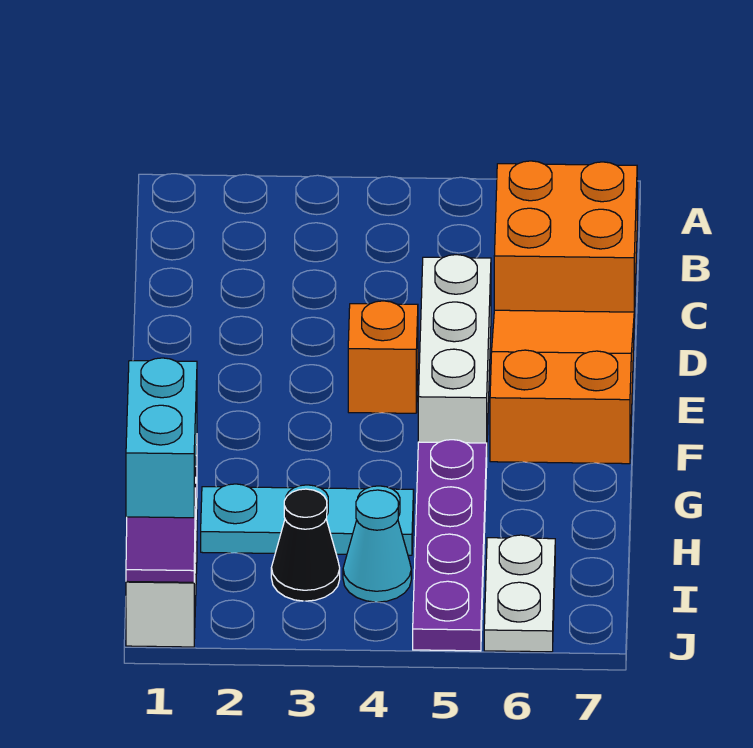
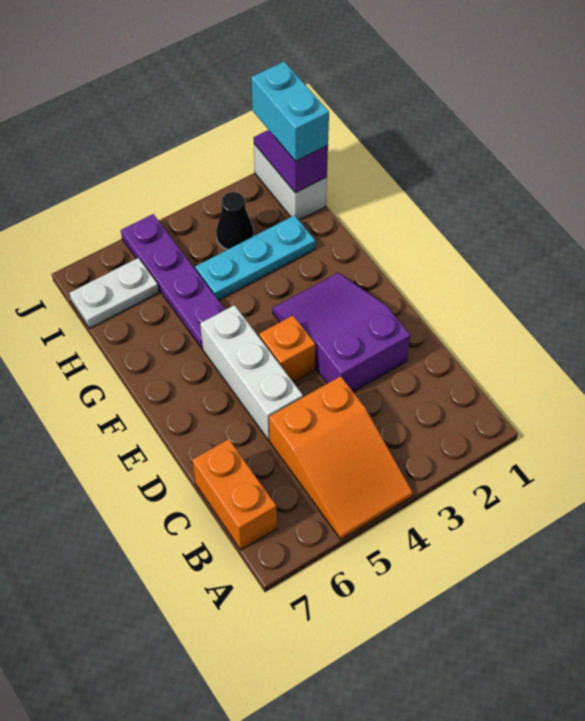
orange 2x2 brick [494,161,637,317] -> orange 1x2 brick [192,439,277,550]
none -> purple 2x3 slope [272,273,410,392]
orange 2x3 slope [490,310,634,464] -> orange 2x3 slope moved to [269,376,413,539]
cyan 1x1 cone [343,490,411,602] -> none
white 1x2 plate [484,535,555,652] -> white 1x2 plate turned to [69,258,159,328]

